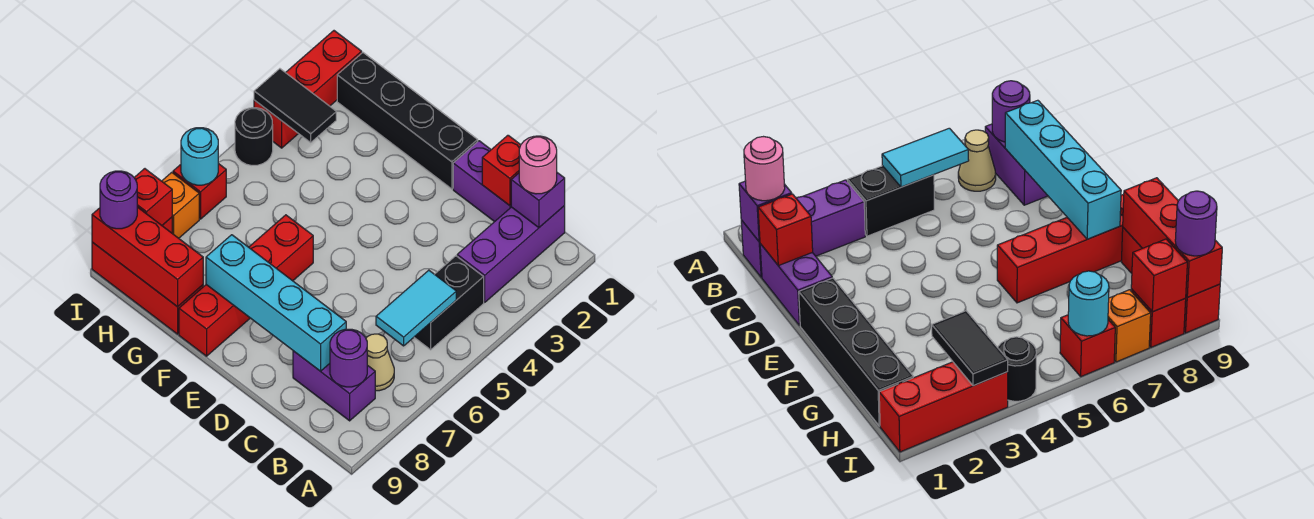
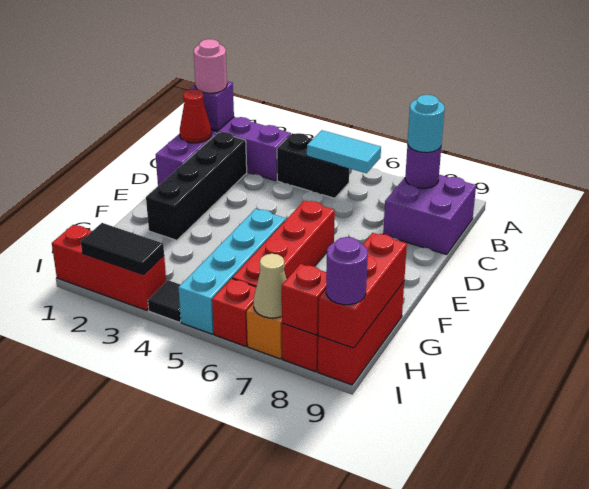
tan 1x1 cone [366,334,394,391] -> tan 1x1 cone moved to [254,254,287,318]
purple 1x2 brick [293,351,375,421] -> purple 2x2 brick [383,175,476,255]
red 1x1 brick [482,135,521,206] -> red 1x1 cone [180,89,211,143]
cyan 1x4 brick [206,235,346,371] -> cyan 1x4 brick moved to [178,209,286,334]
black 1x4 brick [337,53,478,189] -> black 1x4 brick moved to [146,132,247,240]
red 1x4 brick [179,215,313,356] -> red 1x4 brick turned to [232,201,335,287]
black 1x2 tile [254,69,336,142] -> black 1x2 tile turned to [81,223,164,275]
black 1x1 round brick [235,108,273,165] -> black 1x1 tile [148,280,181,322]
cyan 1x1 round brick [181,128,218,185] -> cyan 1x1 round brick moved to [408,95,445,153]

